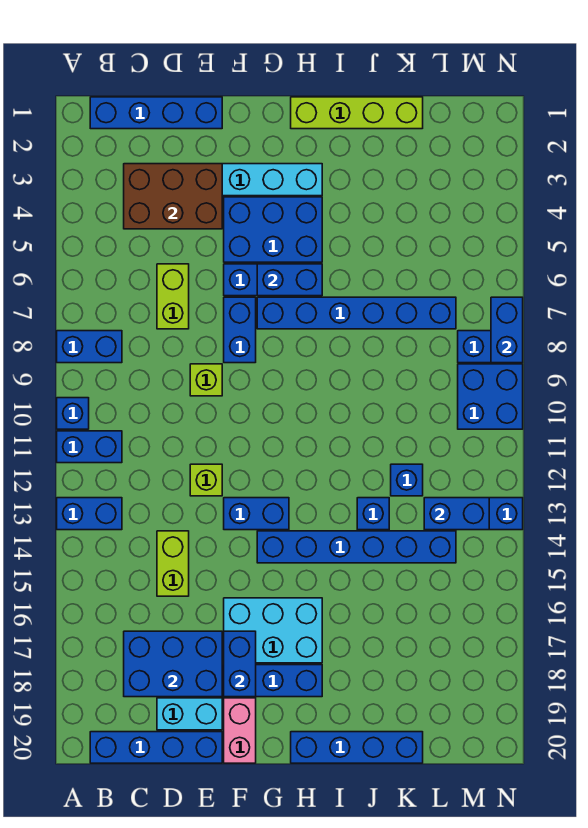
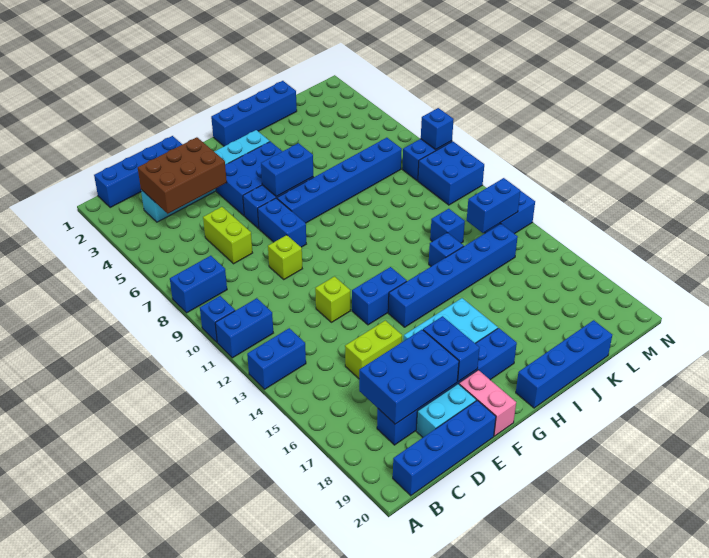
lime 1x2 brick [157,531,189,596] -> lime 1x2 brick turned to [345,321,402,379]
lime 1x4 brick [291,97,423,129] -> blue 1x4 brick [211,81,297,146]
blue 1x2 brick [491,297,523,363] -> blue 1x1 brick [421,108,454,150]

